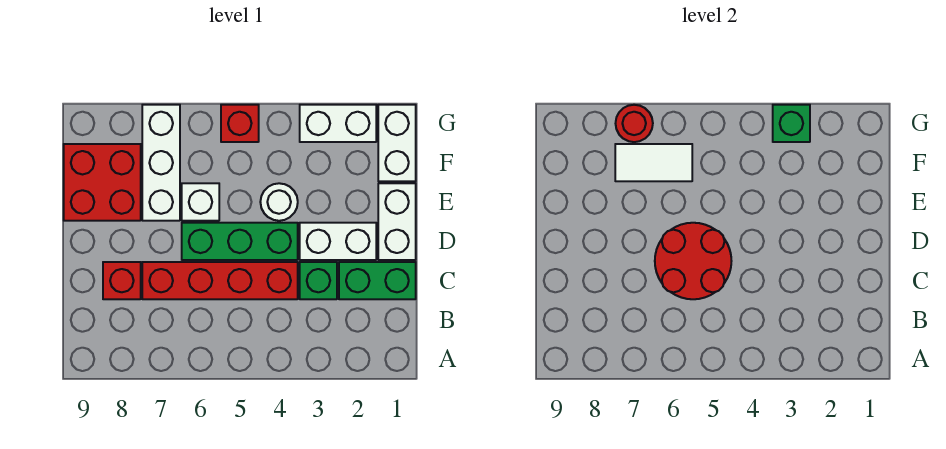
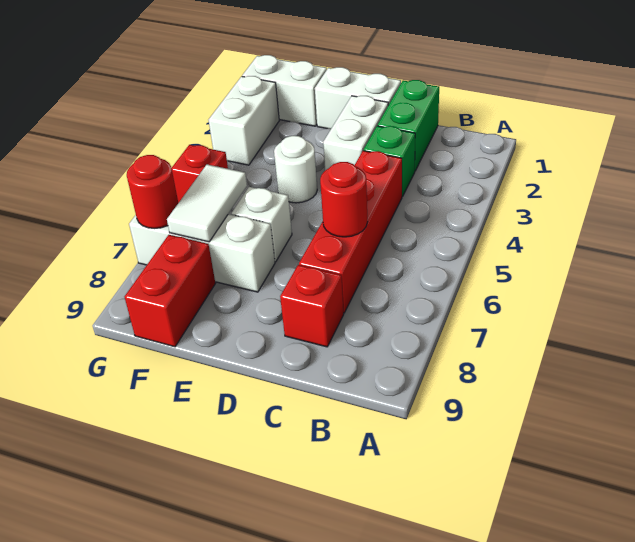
red 2x2 round brick [655,223,731,299] -> red 1x1 round brick [320,162,367,237]
green 1x3 brick [182,223,298,260] -> none
red 2x2 brick [64,144,141,221] -> red 1x2 brick [125,235,215,347]
green 1x1 brick [773,105,810,142] -> none

